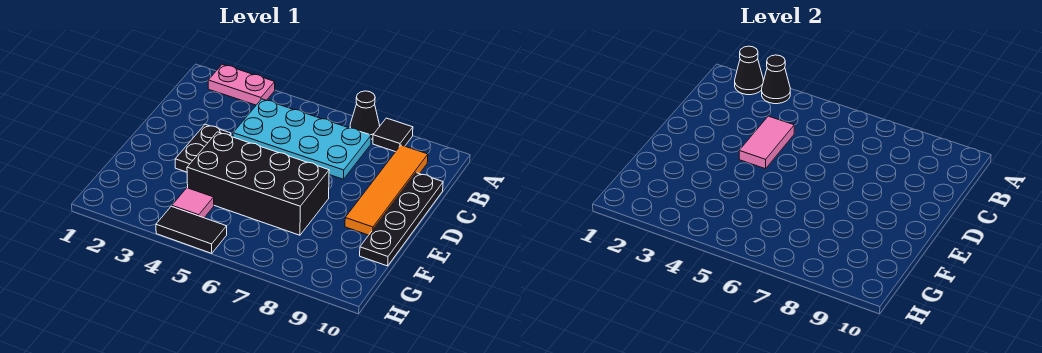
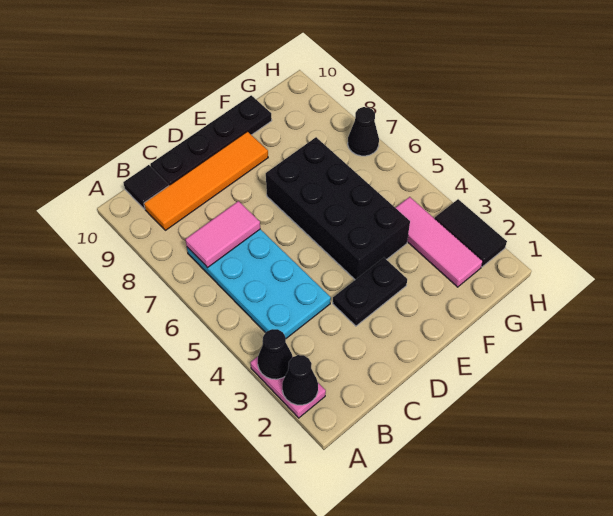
black 1x1 cone [350,91,380,139] -> black 1x1 cone moved to [348,107,379,156]
black 1x1 tile [373,118,413,152] -> black 1x1 tile moved to [123,165,169,209]
pink 1x2 tile [739,116,794,169] -> pink 1x2 tile moved to [185,201,260,268]
pink 1x1 tile [172,188,214,218] -> pink 1x3 tile [396,197,483,287]
black 1x2 tile [156,206,227,253] -> black 1x2 tile moved to [435,199,507,267]

